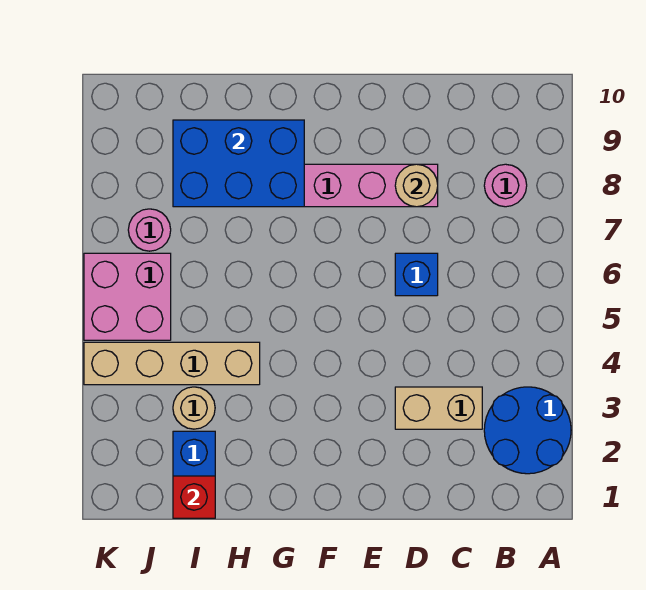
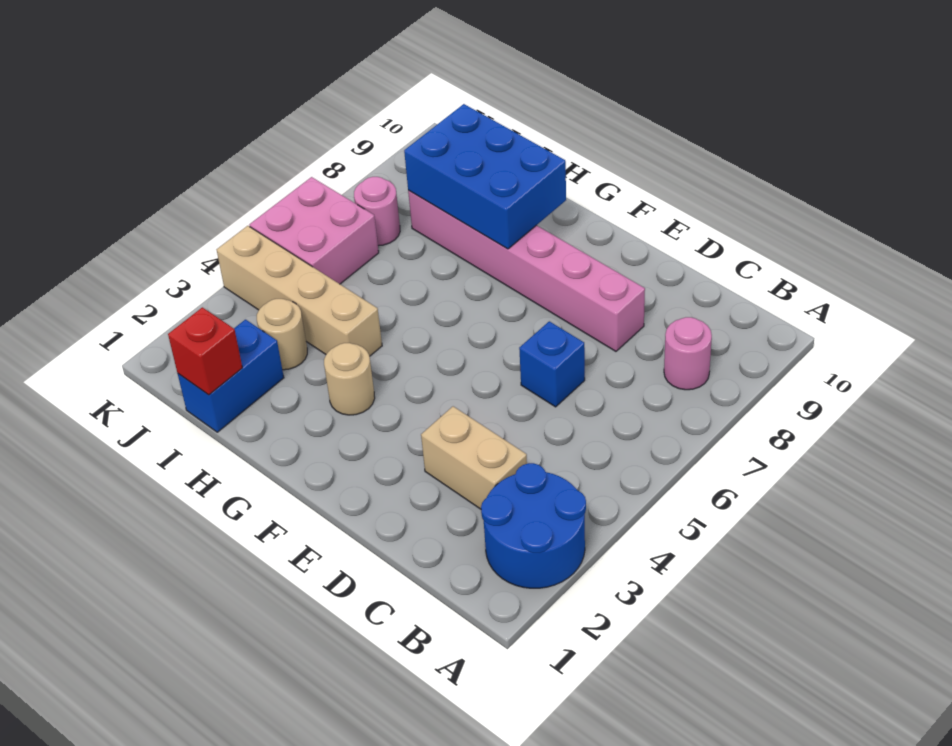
tan 1x1 round brick [395,164,438,207] -> tan 1x1 round brick moved to [324,343,375,415]

